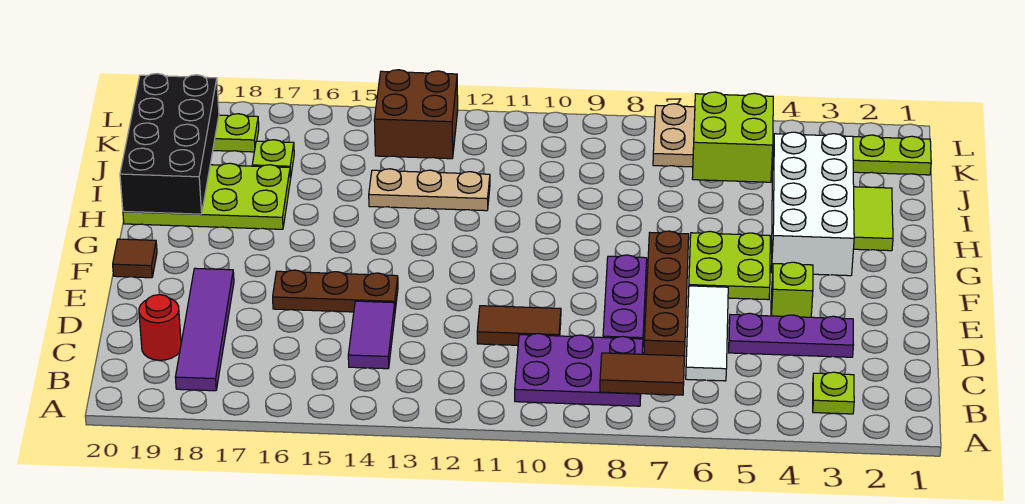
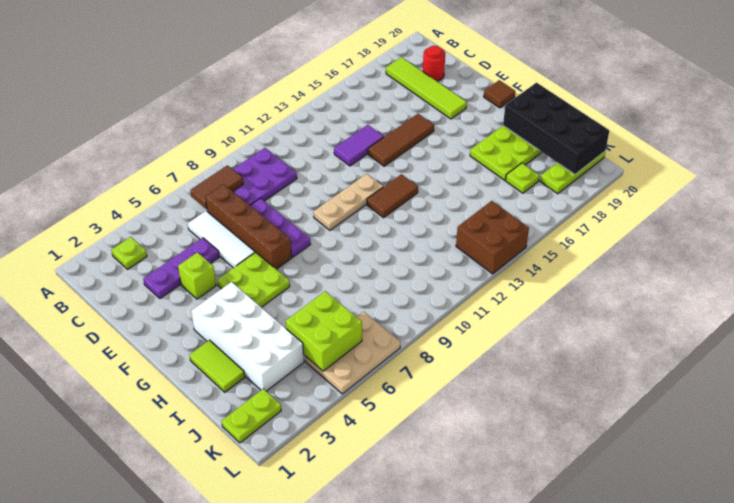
purple 1x4 tile [175,268,234,391] -> lime 1x4 tile [386,57,467,119]
purple 1x2 tile [348,301,395,369] -> purple 1x2 tile turned to [334,125,384,166]
brown 1x2 tile [477,306,561,345] -> brown 1x2 tile moved to [367,174,418,218]
brown 1x3 plate [273,270,398,312] -> brown 1x3 tile [368,114,434,166]
tan 1x3 plate [369,169,490,211] -> tan 1x3 plate moved to [314,174,383,230]

